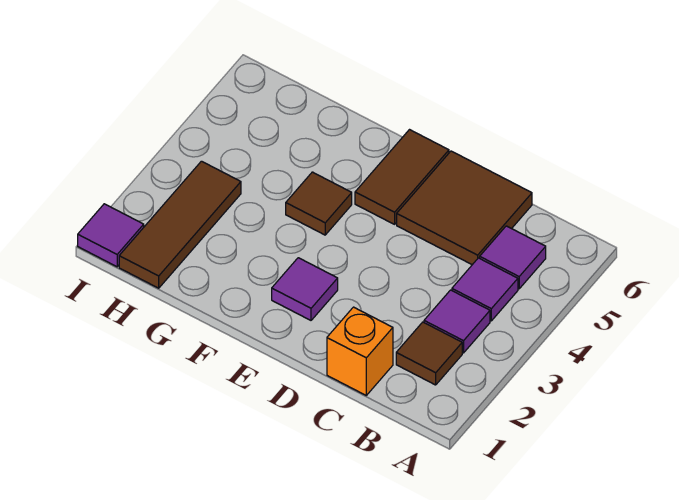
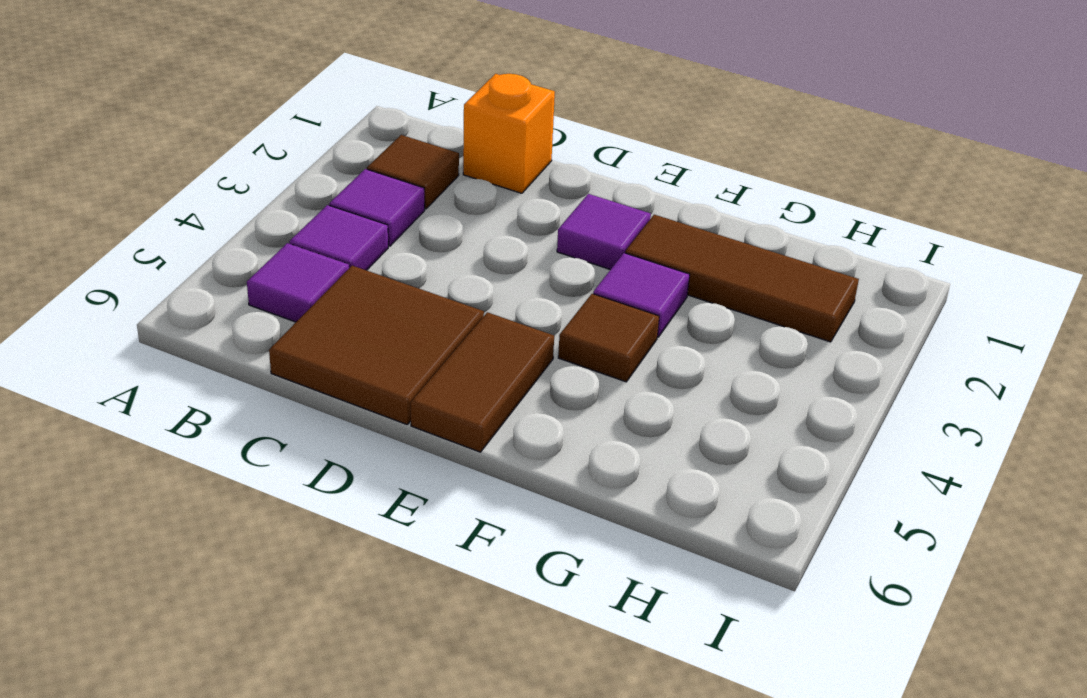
brown 1x3 tile [119,161,241,288] -> brown 1x3 tile turned to [625,215,859,342]
purple 1x1 tile [78,204,144,267] -> purple 1x1 tile moved to [593,253,690,337]

